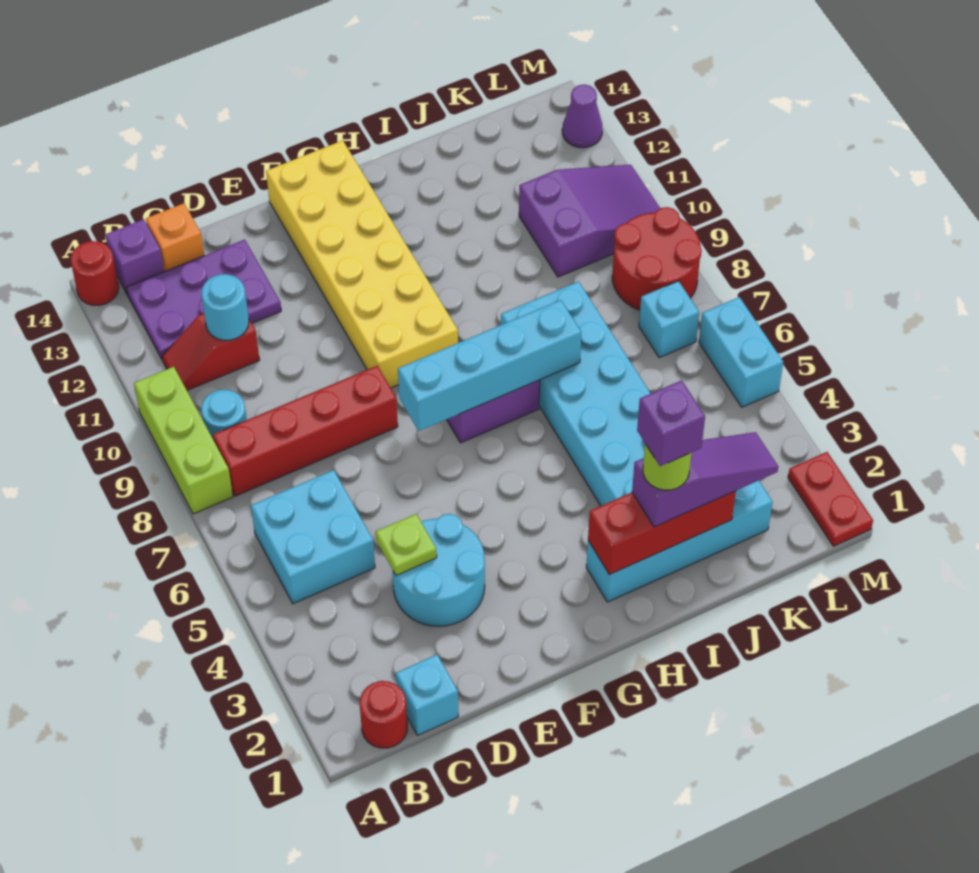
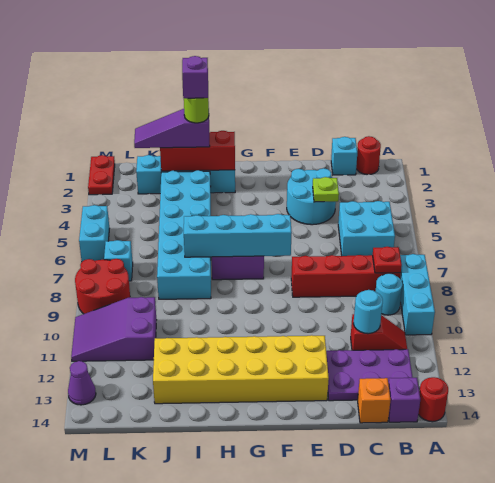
lime 1x3 brick [134,367,233,514] -> cyan 1x3 brick [400,254,435,335]
none -> red 1x1 plate [373,247,402,273]
yellow 2x6 brick [266,140,458,388] -> yellow 2x6 brick turned to [153,335,329,404]

